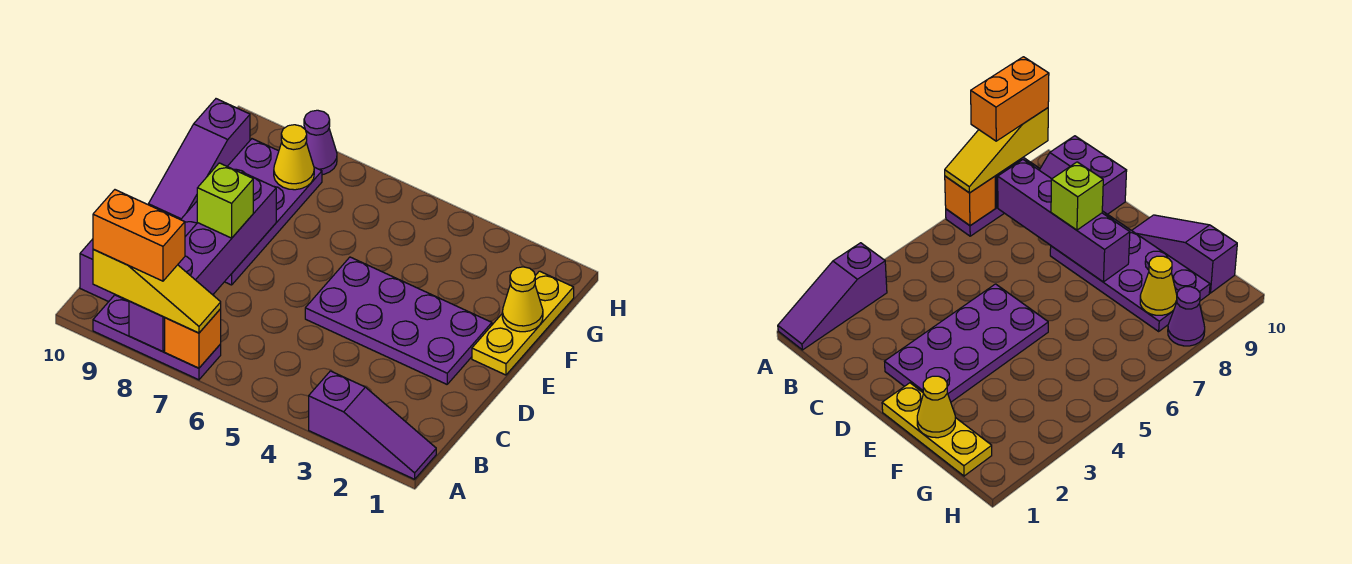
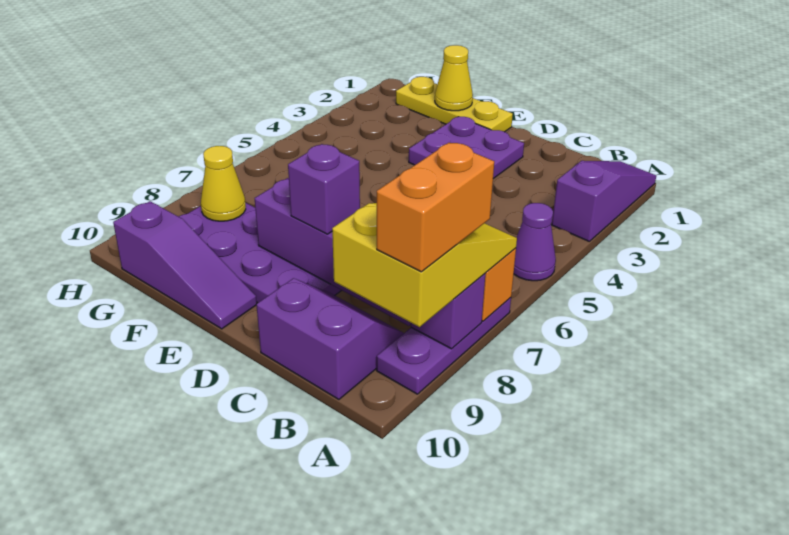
yellow 1x3 slope [93,249,221,333] -> yellow 2x3 slope [332,203,517,327]
purple 2x4 plate [305,257,492,384] -> purple 2x2 plate [409,117,524,179]
lime 1x1 brick [197,163,253,238] -> purple 1x1 brick [288,144,360,234]
purple 1x1 cone [304,110,337,175] -> purple 1x1 cone moved to [514,203,556,281]

